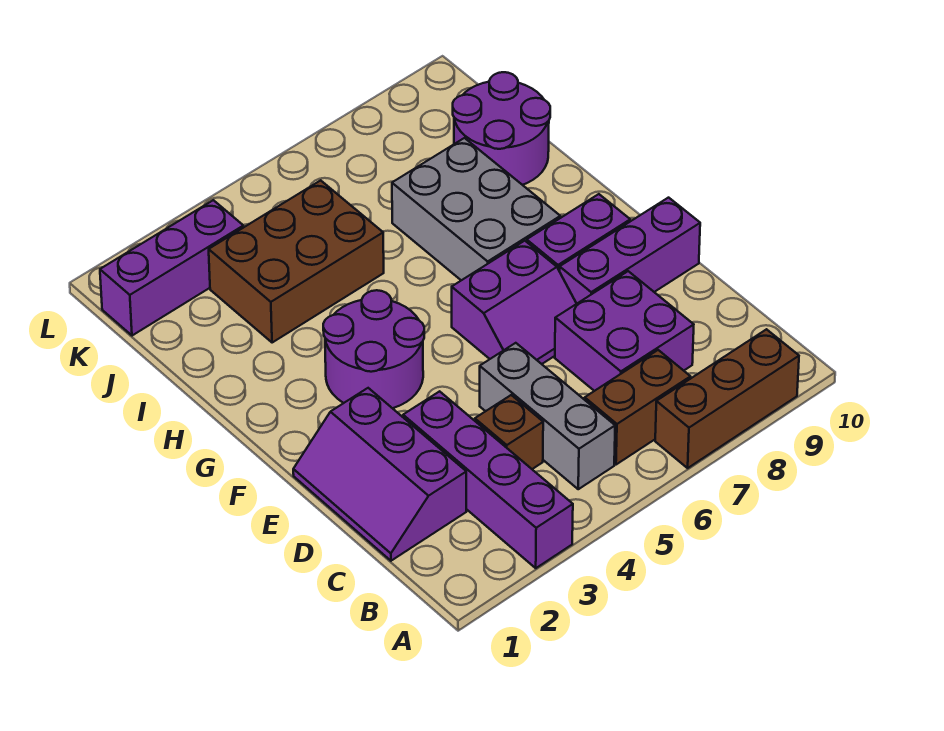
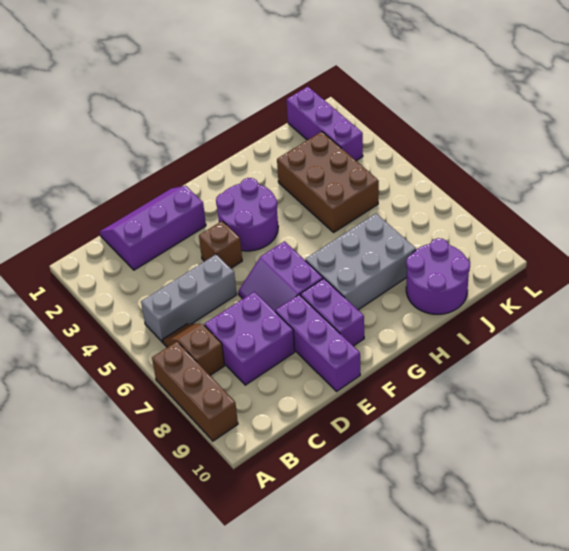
purple 1x4 brick [403,391,573,568] -> none
brown 1x2 brick [585,350,691,465] -> brown 1x2 slope [163,324,225,375]
brown 1x1 brick [475,395,543,469] -> brown 1x1 brick moved to [199,221,242,268]

